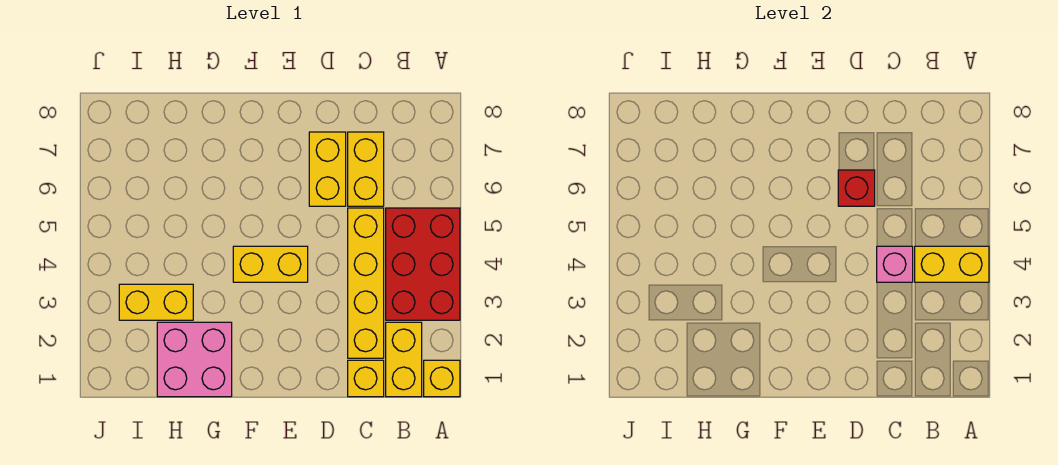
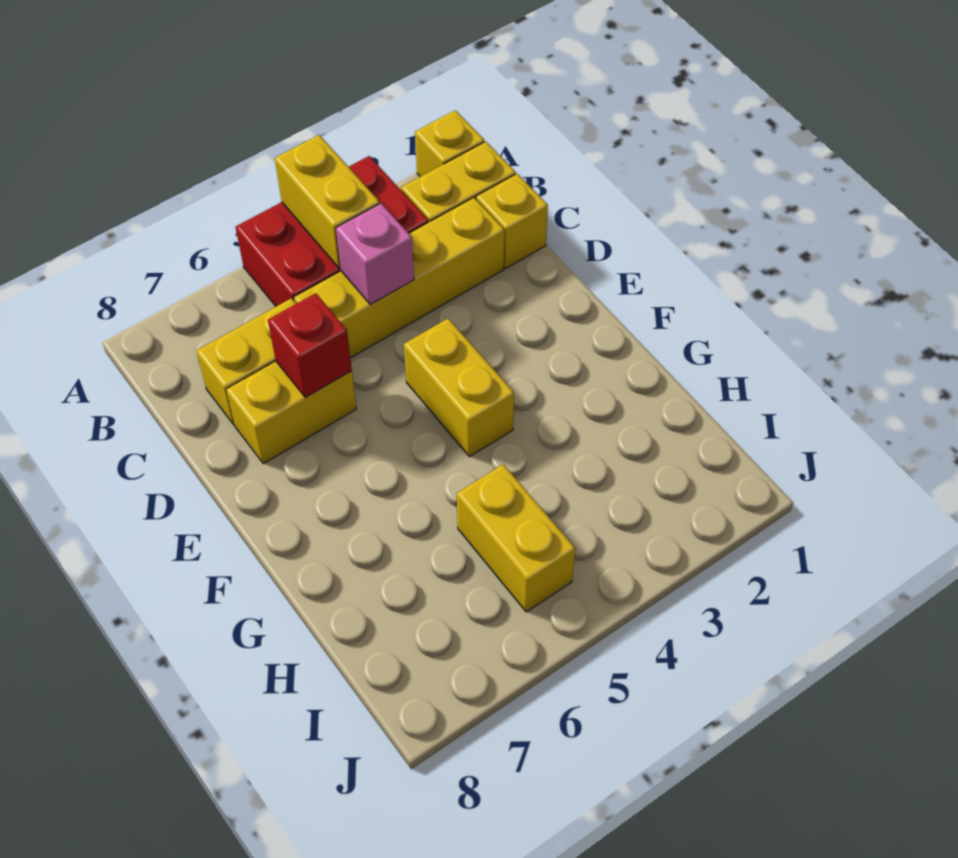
pink 2x2 brick [157,322,232,397] -> none
yellow 1x2 brick [119,284,193,320] -> yellow 1x2 brick moved to [457,464,575,612]

